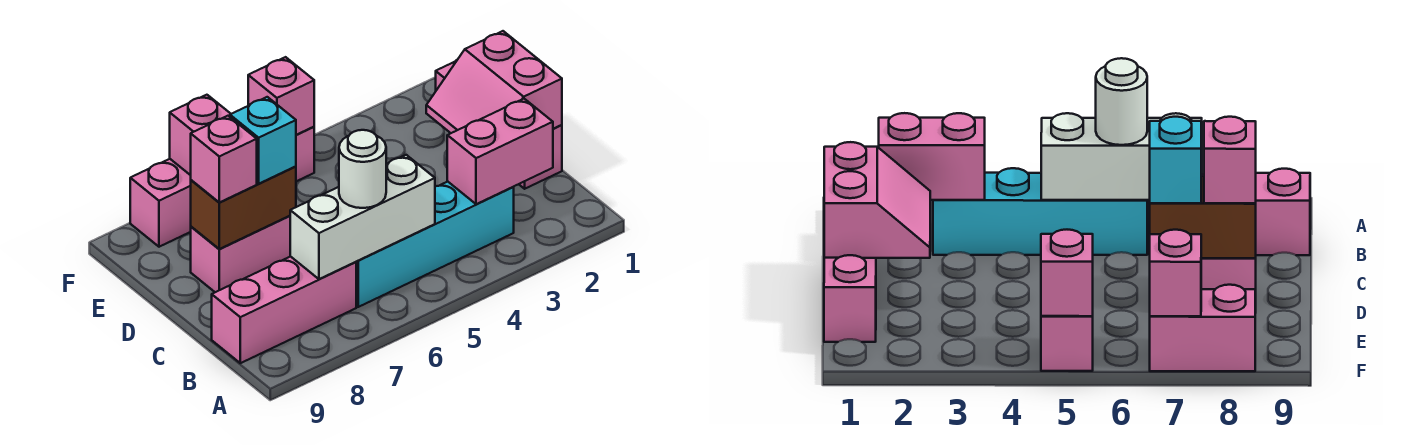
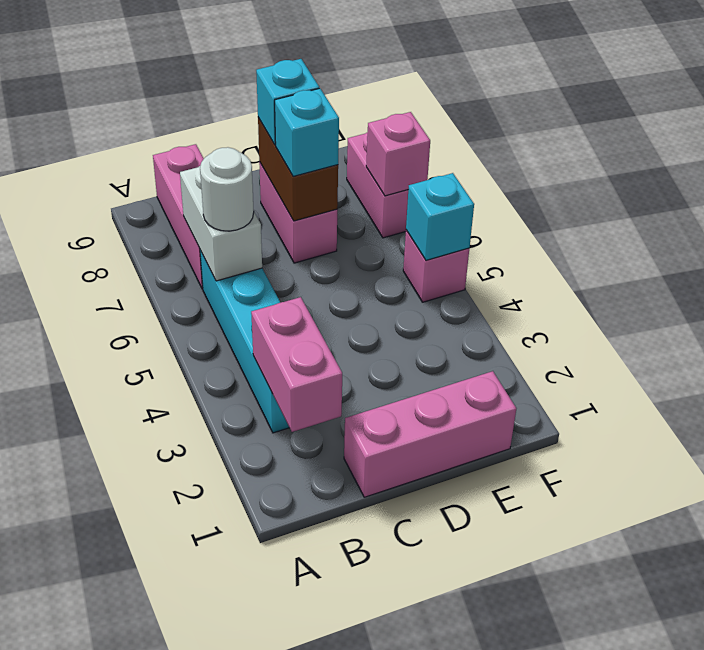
white 1x3 brick [290,155,435,279] -> white 1x2 brick [180,166,262,281]
pink 2x2 slope [426,31,562,133] -> none
pink 1x1 brick [191,116,257,202] -> cyan 1x1 brick [256,59,319,145]
pink 1x1 brick [248,57,314,135] -> cyan 1x1 brick [406,173,474,260]

